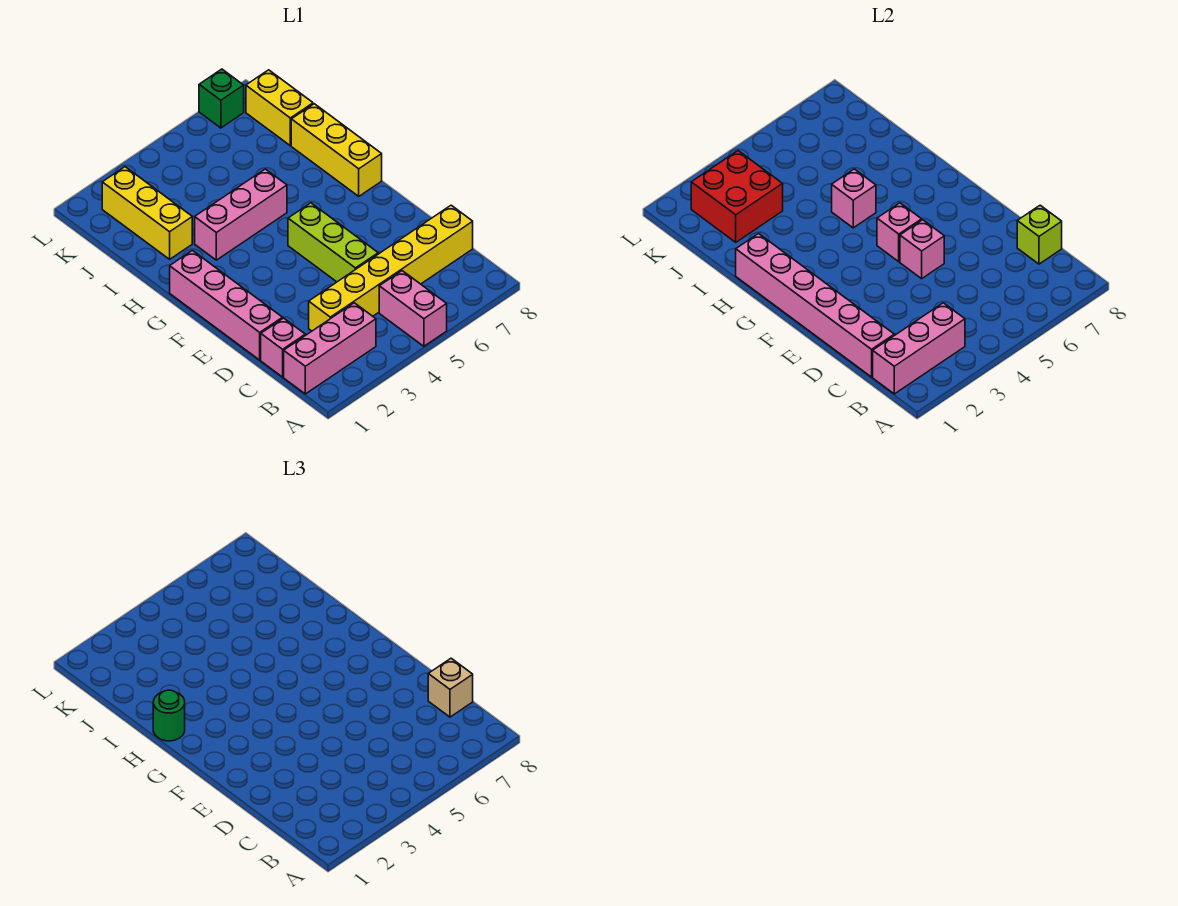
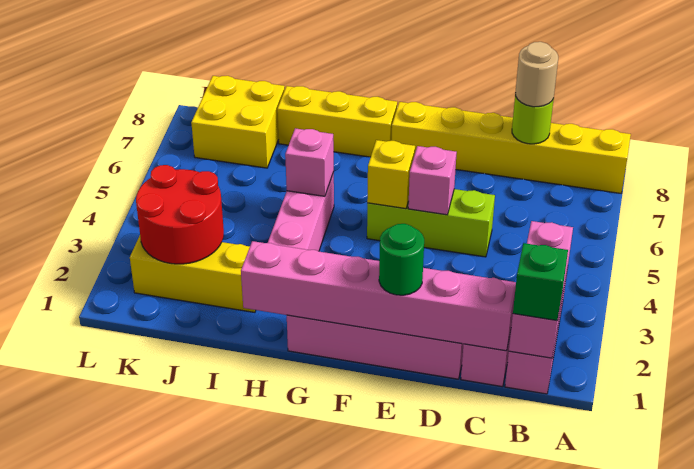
pink 1x2 brick [379,271,447,346] -> none
yellow 1x6 brick [309,205,473,331] -> yellow 1x6 brick turned to [392,102,631,193]
lime 1x1 brick [1017,205,1062,264] -> lime 1x1 round brick [512,93,554,144]
tan 1x1 brick [428,658,473,717] -> tan 1x1 round brick [515,42,558,107]
pink 1x1 brick [877,203,922,262] -> yellow 1x1 brick [367,140,415,209]
green 1x1 round brick [153,690,185,741] -> green 1x1 round brick moved to [379,224,424,295]
red 2x2 brick [691,151,783,242] -> red 2x2 round brick [136,165,224,264]
yellow 1x2 brick [246,70,313,146] -> yellow 2x2 brick [191,76,285,168]
green 1x1 brick [199,69,244,128] -> green 1x1 brick moved to [513,243,568,320]

